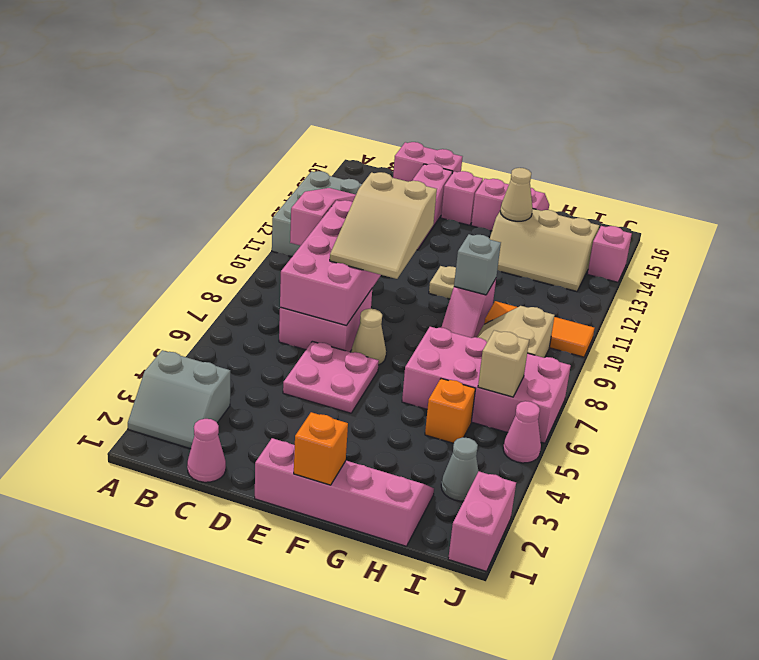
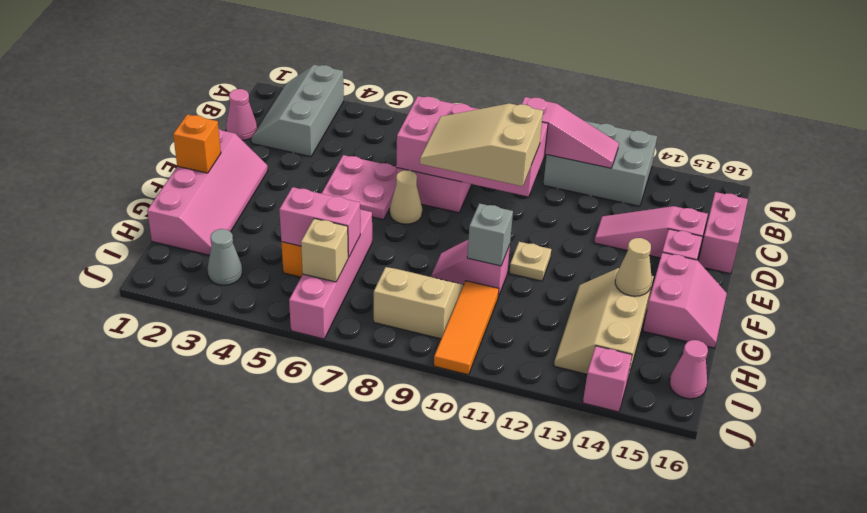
grey 2x2 slope [128,350,230,449] -> grey 2x3 slope [251,65,344,157]
pink 2x4 brick [402,327,571,443] -> pink 1x4 brick [289,209,372,339]
pink 1x2 brick [448,471,516,571] -> pink 1x2 brick moved to [279,187,360,257]
pink 1x1 cone [503,401,541,463] -> pink 1x1 cone moved to [670,340,708,399]

